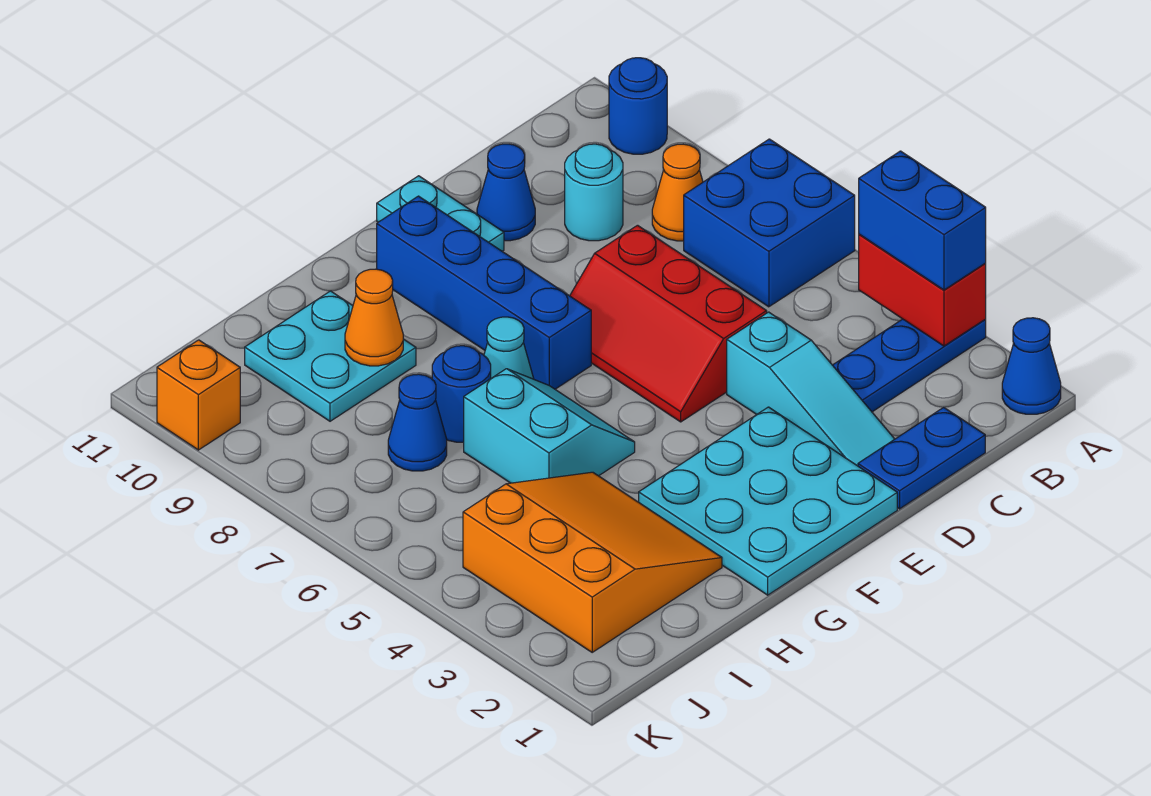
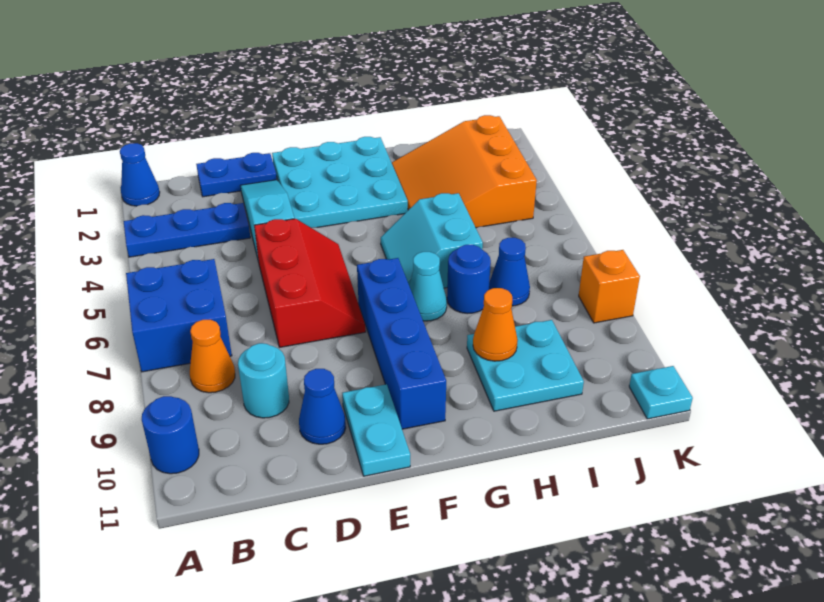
red 1x2 brick [859,234,986,346] -> none
blue 1x2 brick [859,151,986,290] -> none
orange 1x1 brick [157,340,240,450] -> orange 1x1 brick moved to [579,250,640,323]
none -> cyan 1x1 plate [629,366,693,419]

